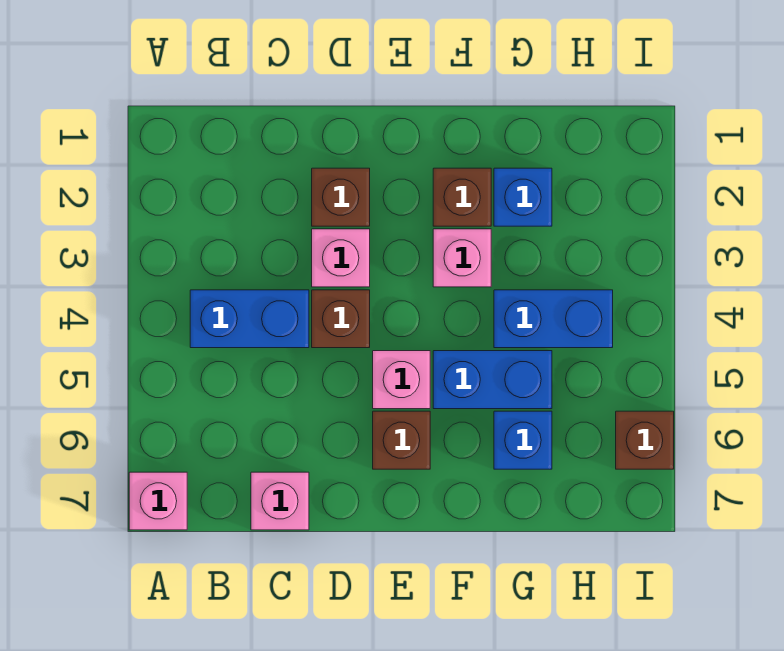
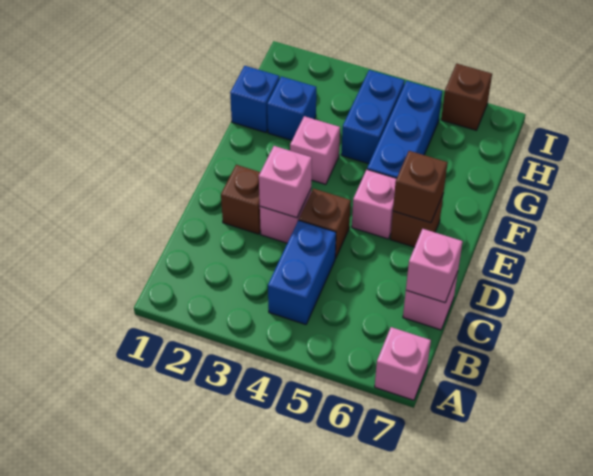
none -> pink 1x1 brick [406,229,463,303]
none -> pink 1x1 brick [259,146,312,218]
brown 1x1 brick [433,168,491,226] -> brown 1x1 brick moved to [393,151,448,223]
blue 1x2 brick [433,351,552,409] -> blue 1x3 brick [367,81,442,178]
blue 1x1 brick [494,411,552,469] -> blue 1x1 brick moved to [230,66,279,133]

